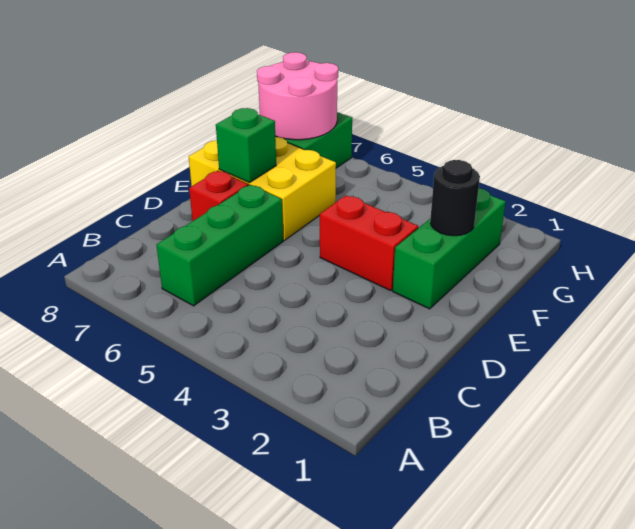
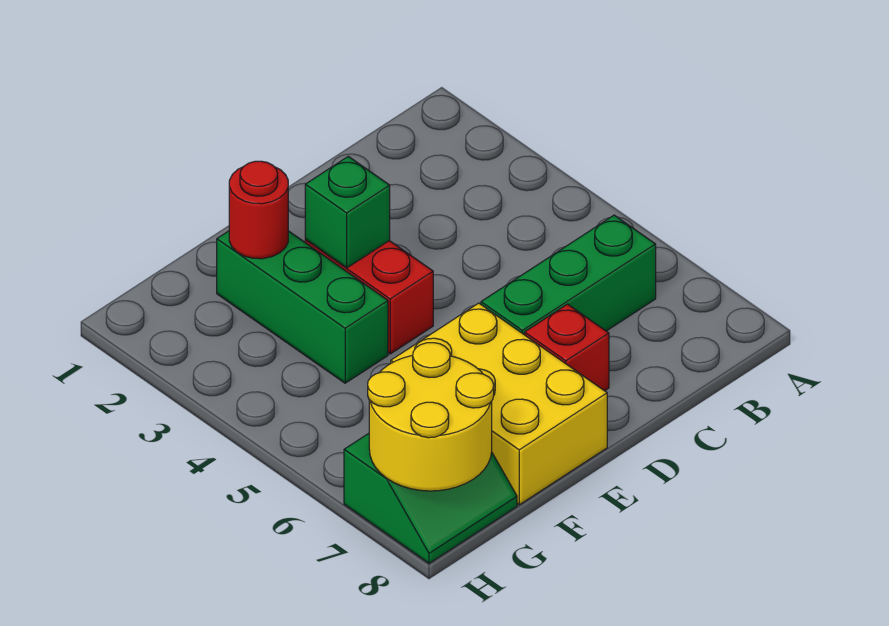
green 1x3 brick [393,188,506,309] -> green 1x3 brick turned to [217,231,388,383]
green 1x1 brick [216,108,276,183] -> green 1x1 brick moved to [305,156,390,268]
black 1x1 round brick [430,160,480,236] -> red 1x1 round brick [229,161,288,259]
pink 2x2 round brick [257,52,338,140] -> yellow 2x2 round brick [368,343,494,491]

